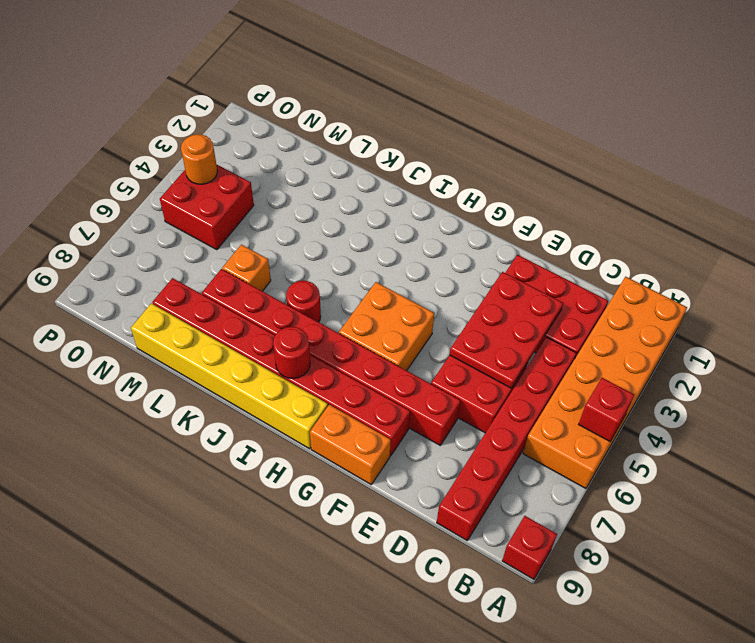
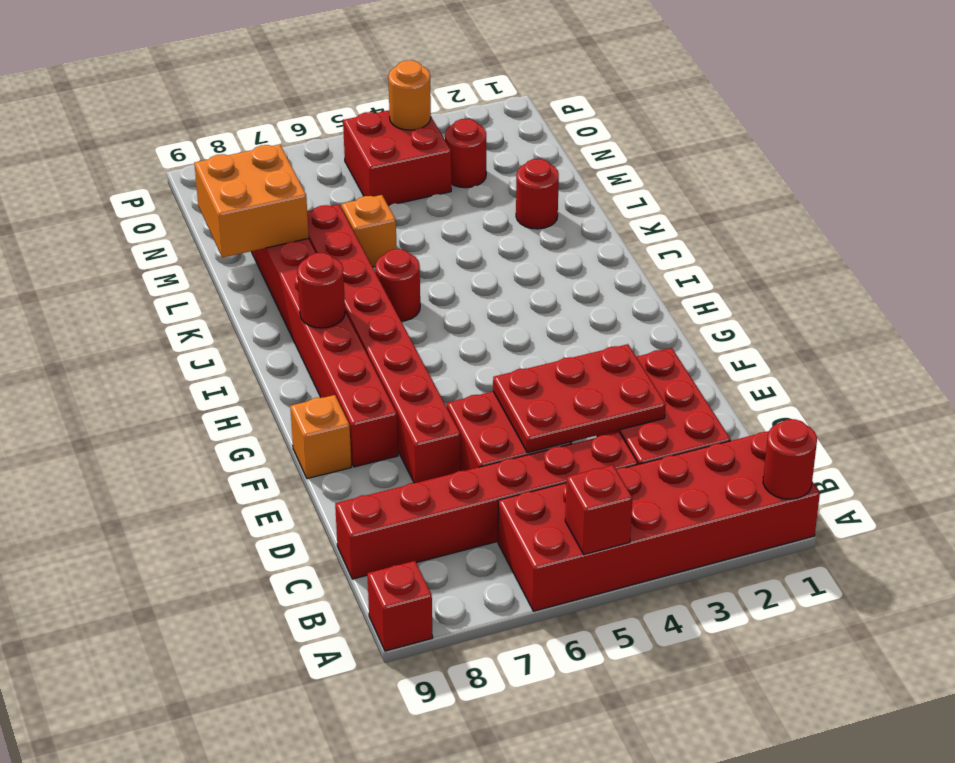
orange 2x6 brick [523,277,687,488] -> red 2x6 brick [498,431,820,611]
none -> red 1x1 round brick [763,419,817,499]
orange 1x2 brick [310,405,391,484] -> orange 1x1 brick [290,395,351,479]
orange 2x2 brick [339,282,434,371] -> orange 2x2 brick moved to [194,144,309,258]
yellow 1x6 brick [131,303,328,449] -> none
none -> red 1x1 round brick [516,159,559,229]
none -> red 1x1 round brick [445,119,486,188]

